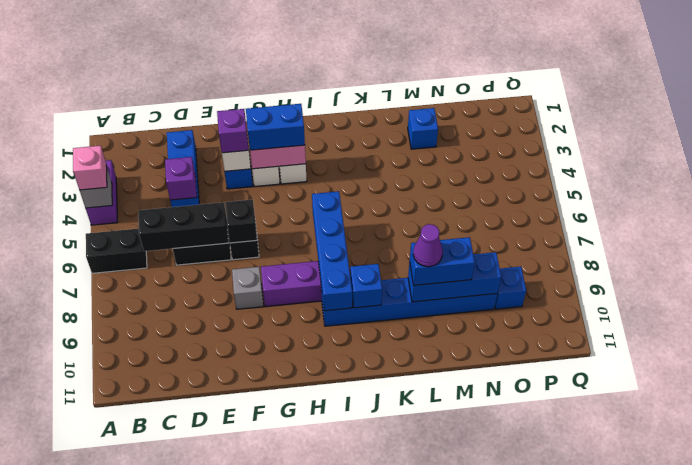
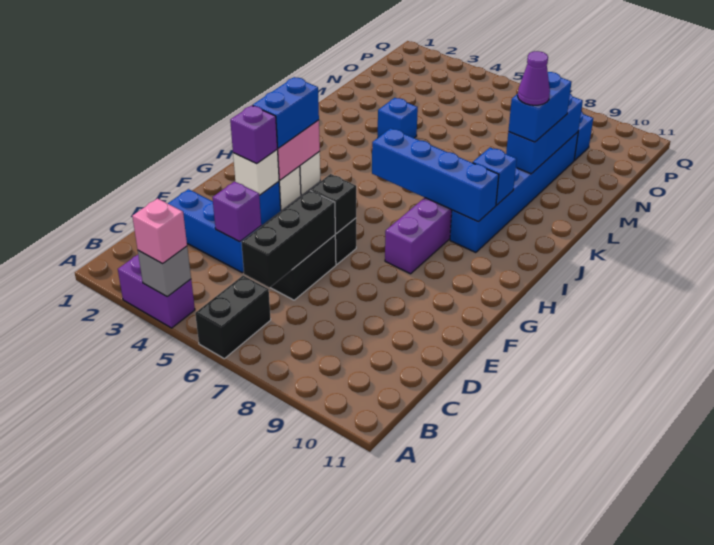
grey 1x1 brick [232,267,263,309] -> none
blue 1x1 brick [408,108,438,149] -> blue 1x1 brick moved to [378,98,418,138]

